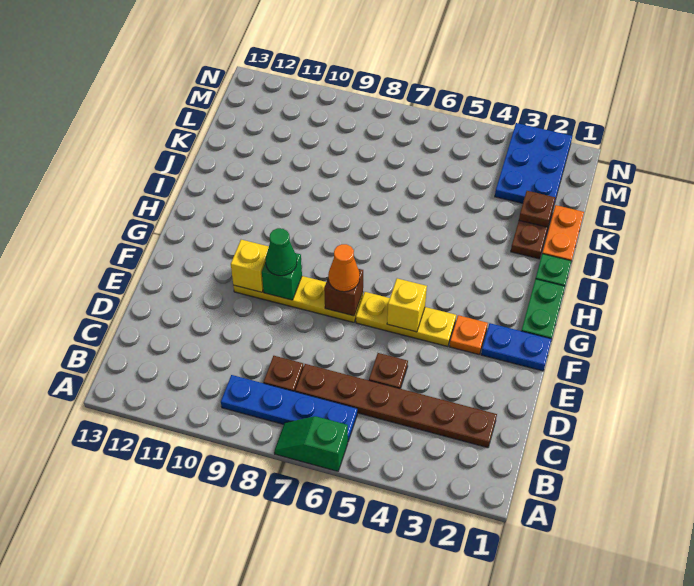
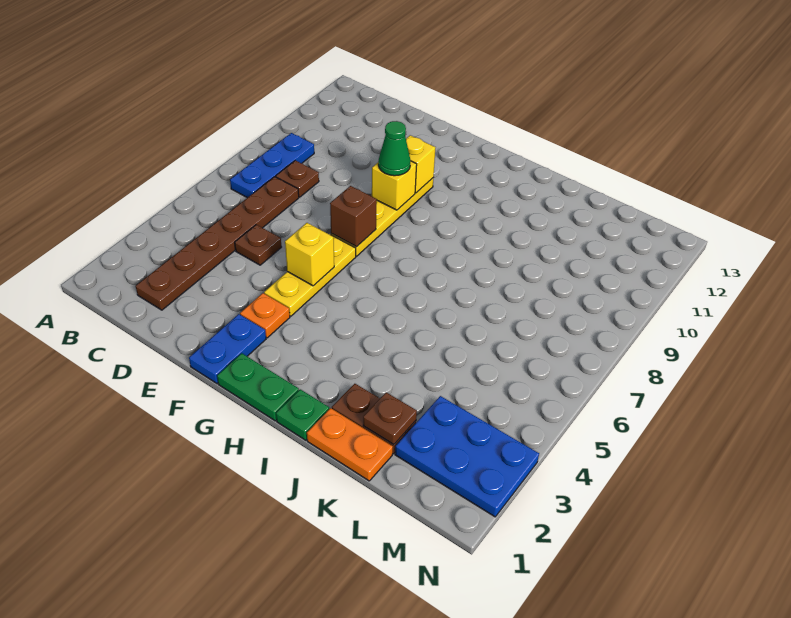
green 1x2 slope [274,416,348,471] -> none
blue 1x4 plate [221,375,357,441] -> blue 1x3 plate [230,133,314,198]
orange 1x1 cone [328,244,360,292] -> none
green 1x1 brick [262,253,302,300] -> yellow 1x1 brick [372,161,417,210]

